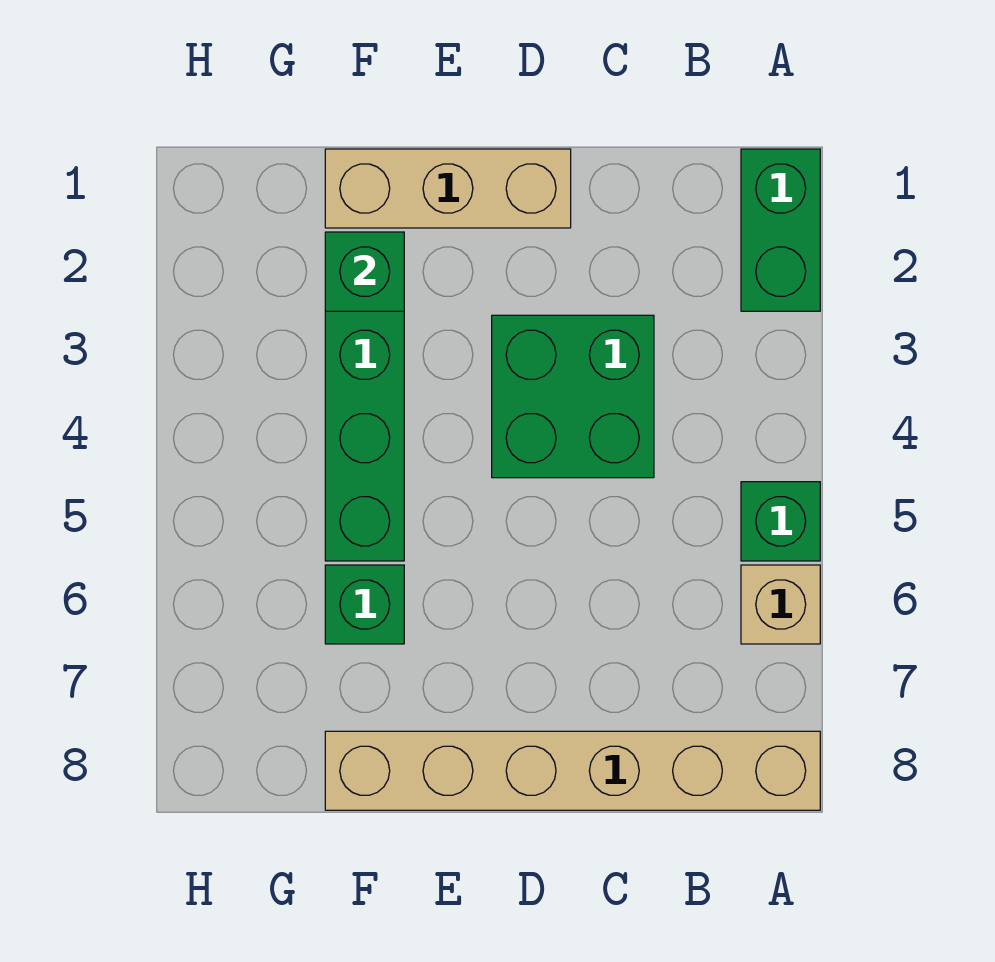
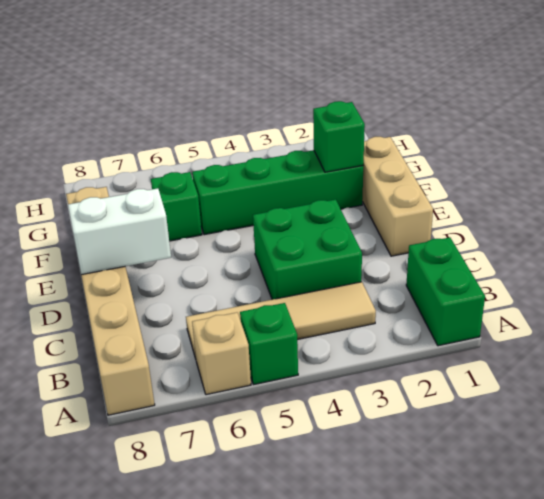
green 1x2 brick [741,149,820,311] -> green 1x2 brick turned to [406,237,485,346]
none -> tan 1x4 tile [186,282,376,359]
none -> white 1x2 brick [68,188,171,275]

